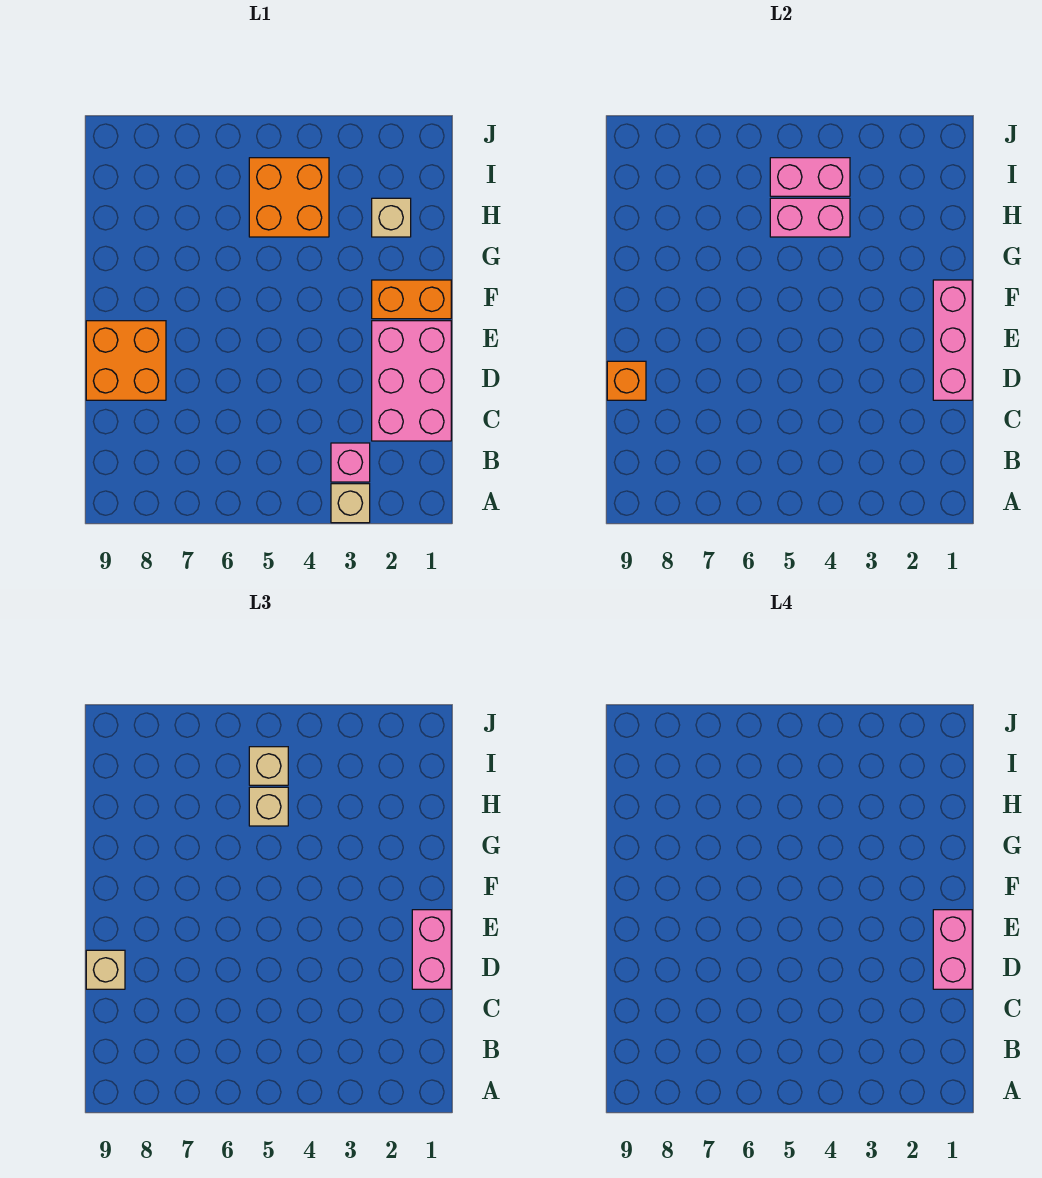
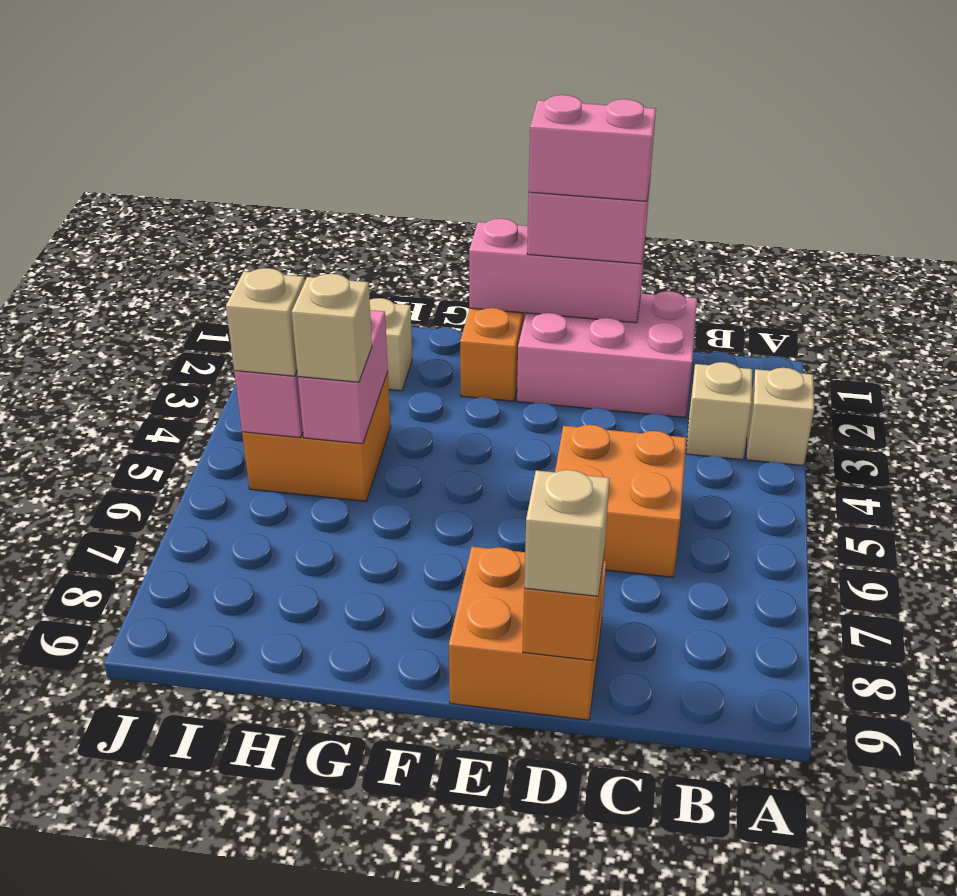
pink 1x1 brick [331,443,370,482] -> tan 1x1 brick [686,362,752,460]
none -> orange 2x2 brick [555,425,687,577]

